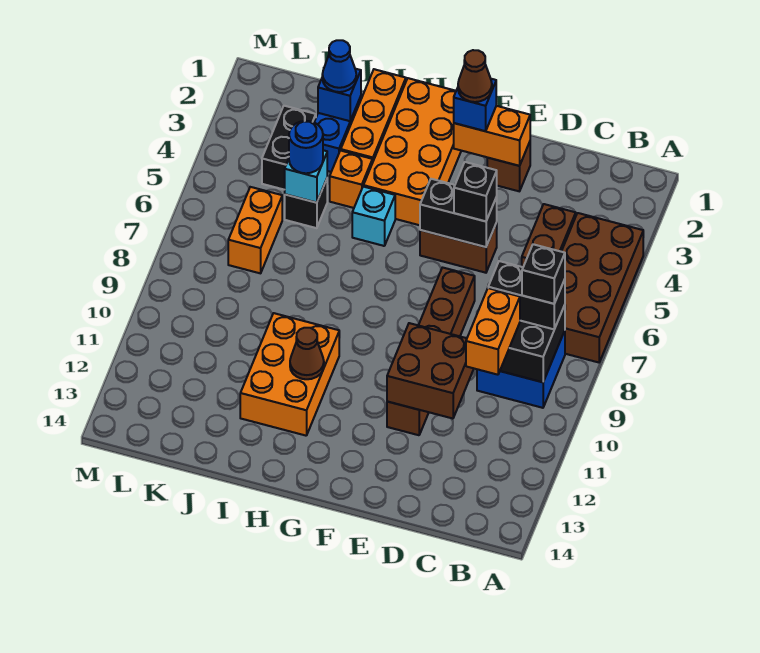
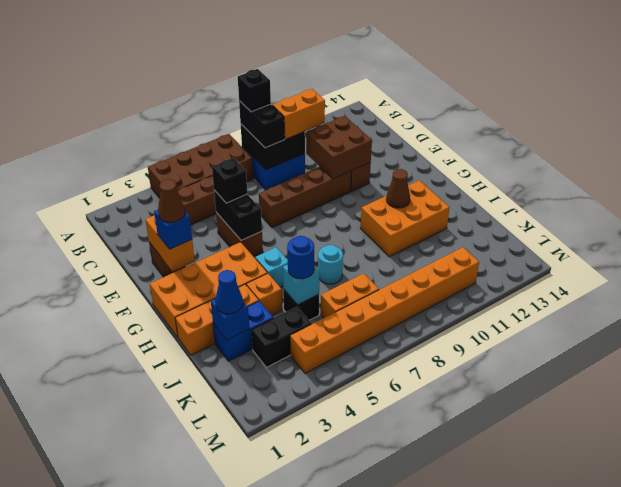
none -> cyan 1x1 round brick [318,245,343,284]
none -> orange 1x8 brick [290,247,479,374]

